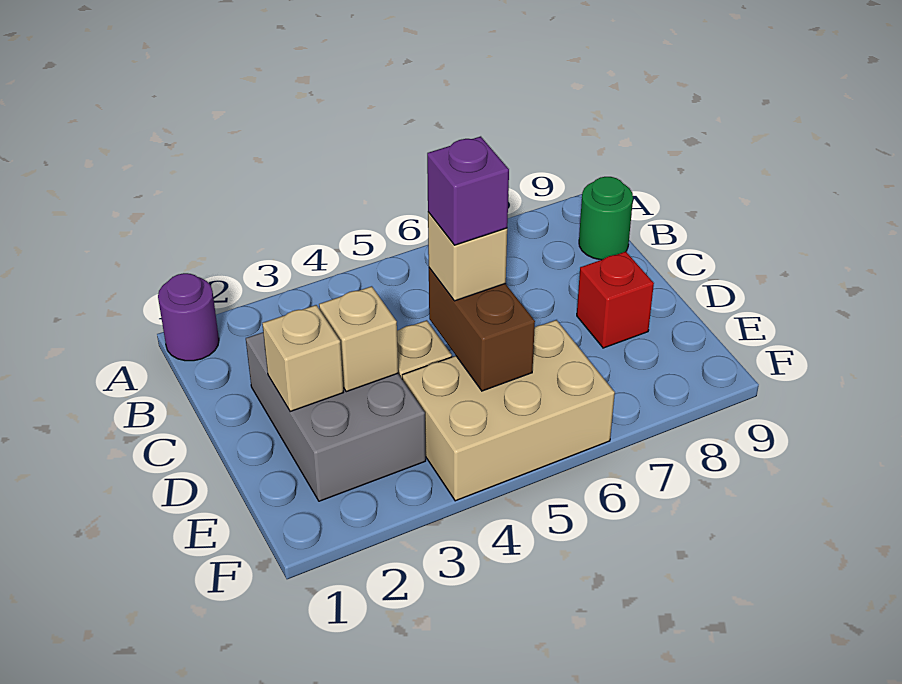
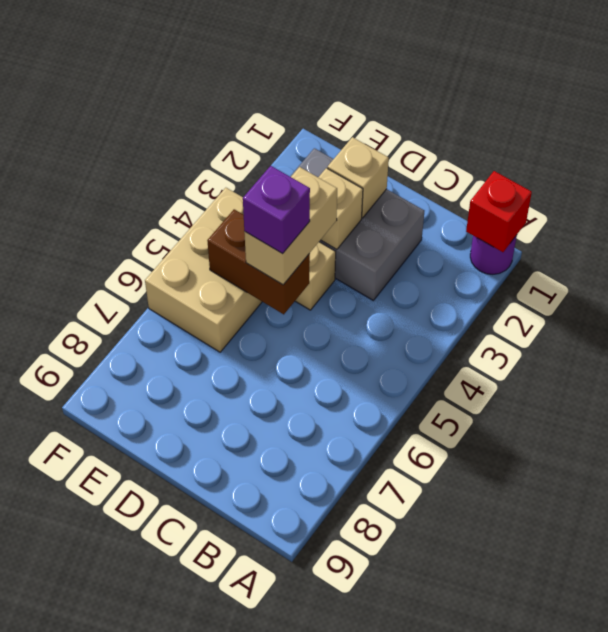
green 1x1 round brick [579,177,633,260] -> none
tan 1x1 brick [428,212,507,301] -> tan 1x2 brick [244,167,337,285]
red 1x1 brick [577,252,654,348] -> red 1x1 brick moved to [466,171,532,252]

